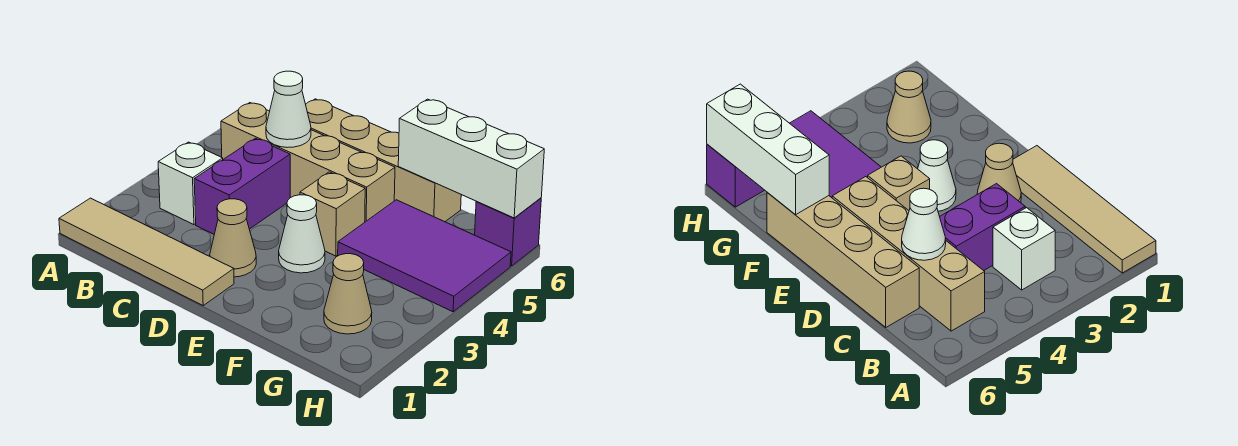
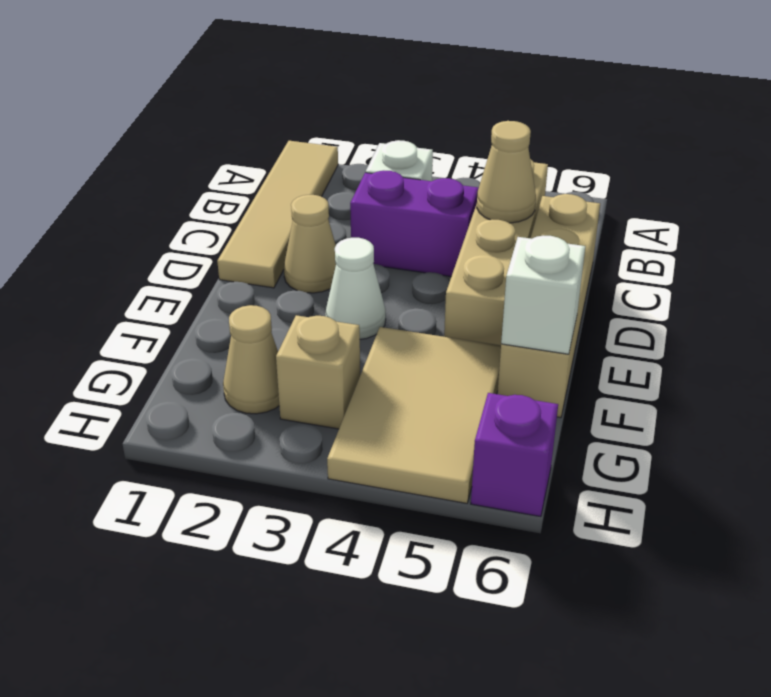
white 1x1 cone [266,71,311,148] -> tan 1x1 cone [477,121,536,223]
tan 1x1 brick [300,172,365,256] -> tan 1x1 brick moved to [276,315,360,429]
purple 2x3 tile [338,200,511,312] -> tan 2x3 tile [327,327,501,503]
white 1x3 brick [398,99,544,218] -> white 1x1 brick [501,235,585,354]

